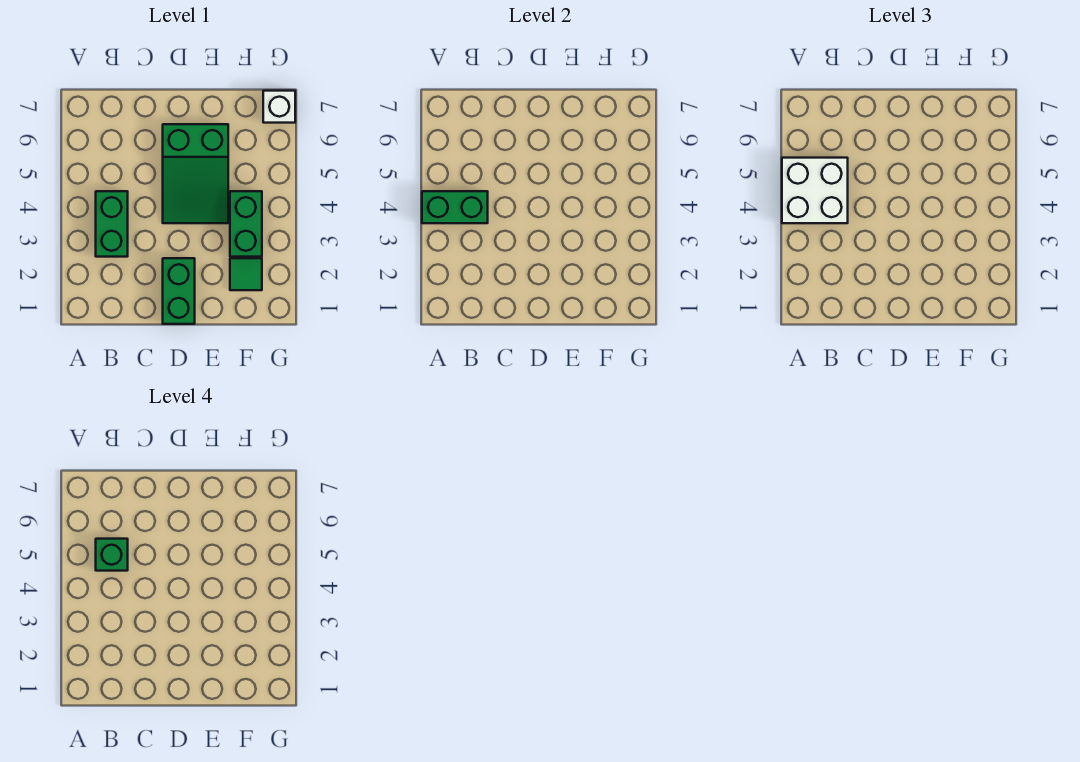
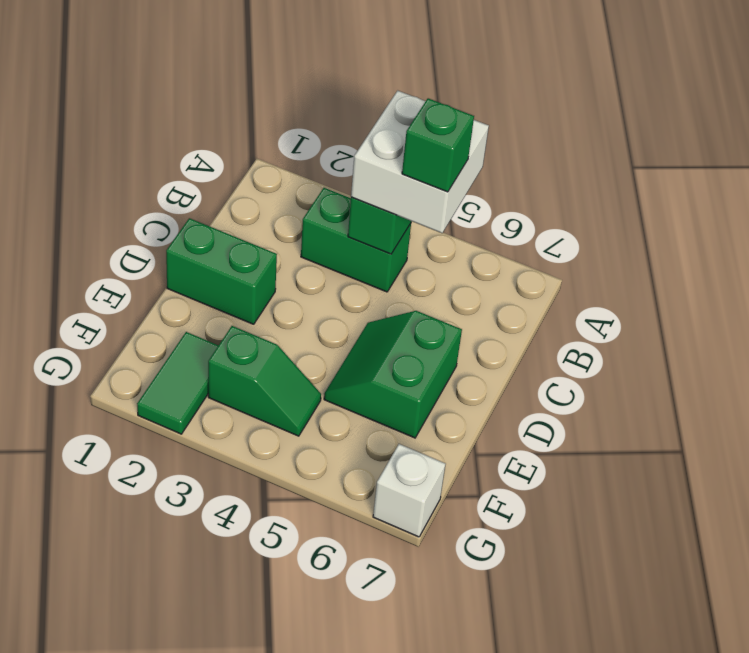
green 2x3 slope [163,124,228,223] -> green 2x2 slope [324,311,462,438]
green 1x1 tile [230,258,262,290] -> green 1x2 tile [137,332,219,434]
green 1x2 brick [230,191,262,257] -> green 1x2 slope [208,326,321,436]

